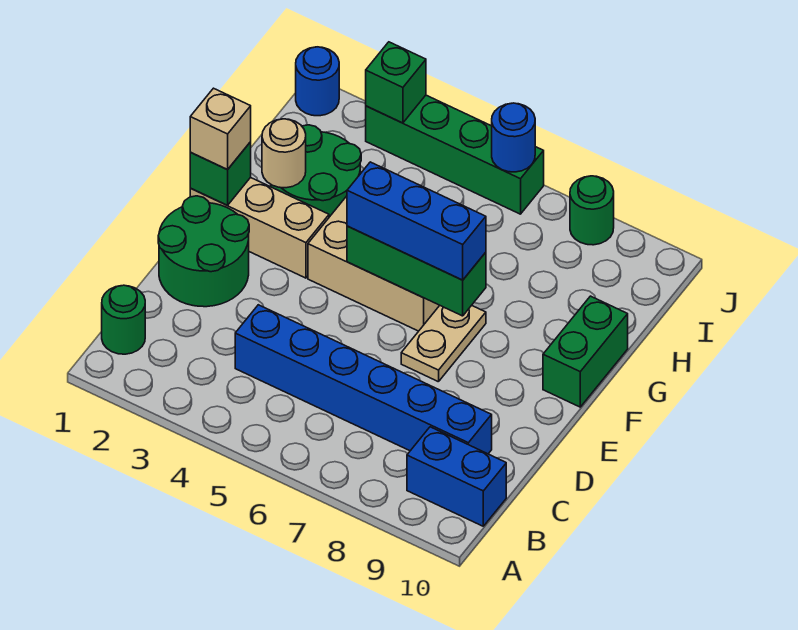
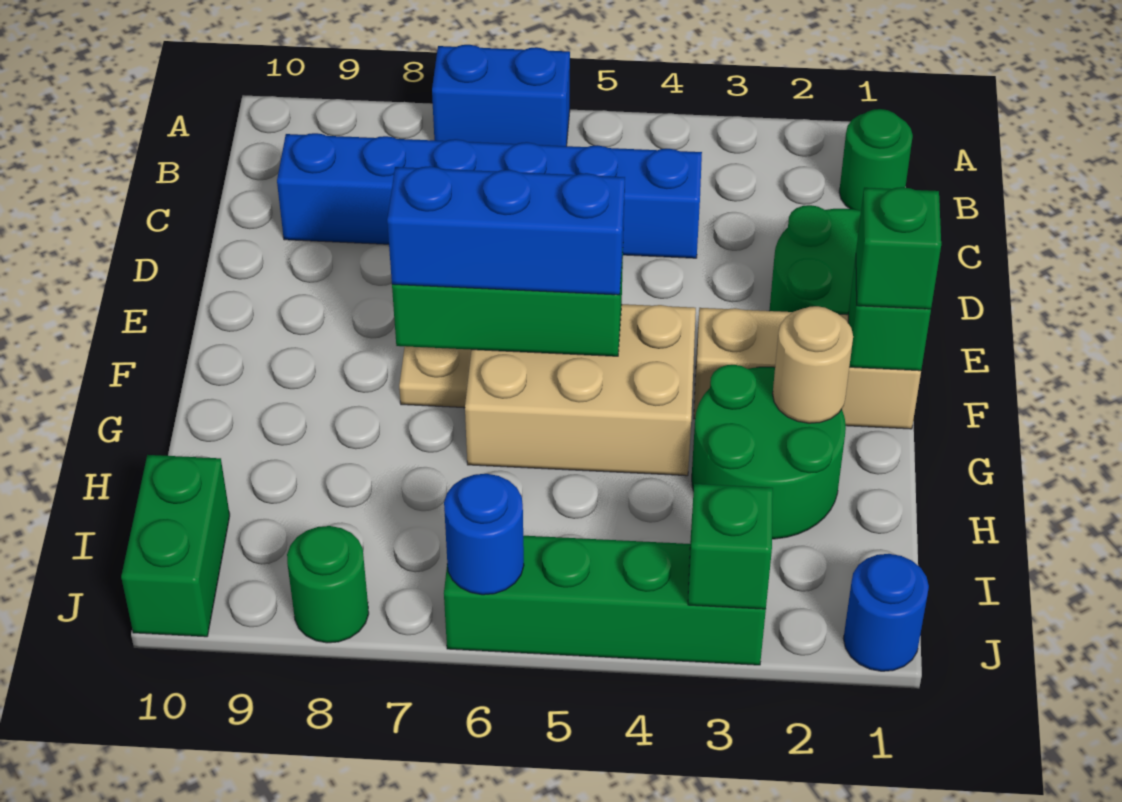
blue 1x2 brick [407,427,506,526] -> blue 1x2 brick moved to [432,45,570,146]
tan 1x1 brick [190,88,251,170] -> green 1x1 brick [856,187,941,309]
green 1x2 brick [543,296,628,407] -> green 1x2 brick moved to [121,455,230,637]

